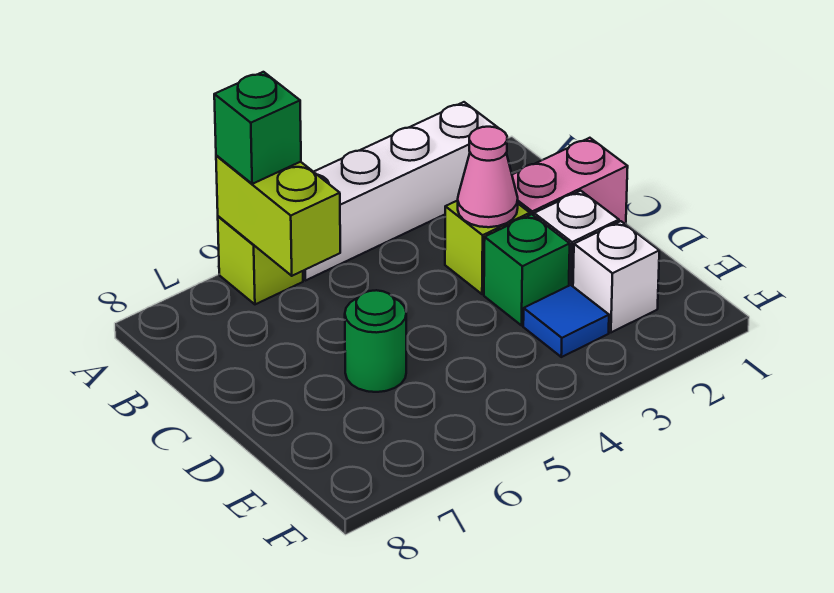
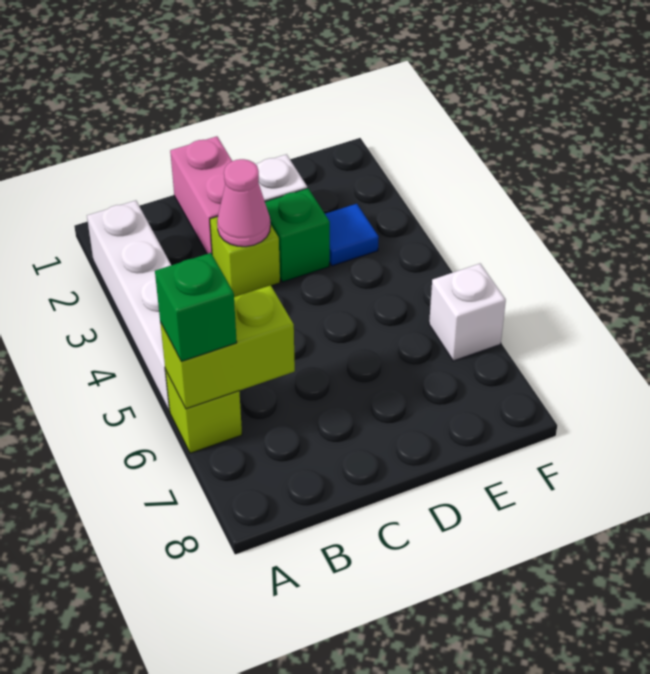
green 1x1 round brick [345,290,406,392] -> none
white 1x1 brick [573,221,659,332] -> white 1x1 brick moved to [429,264,506,361]

